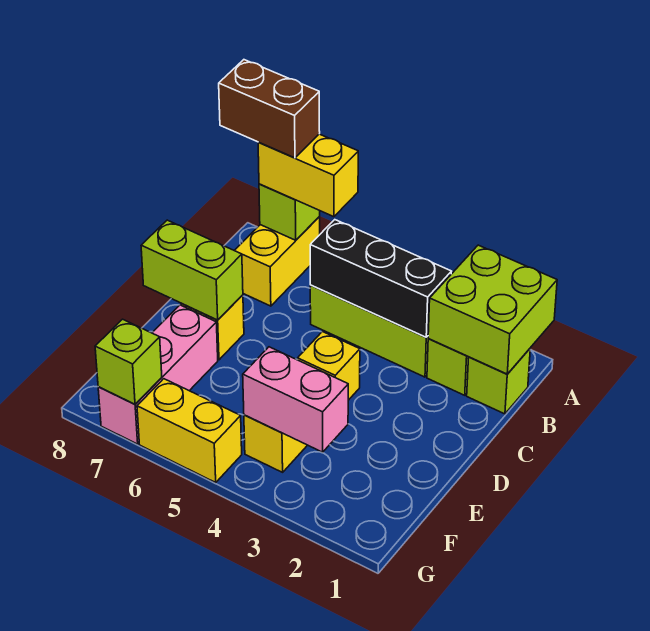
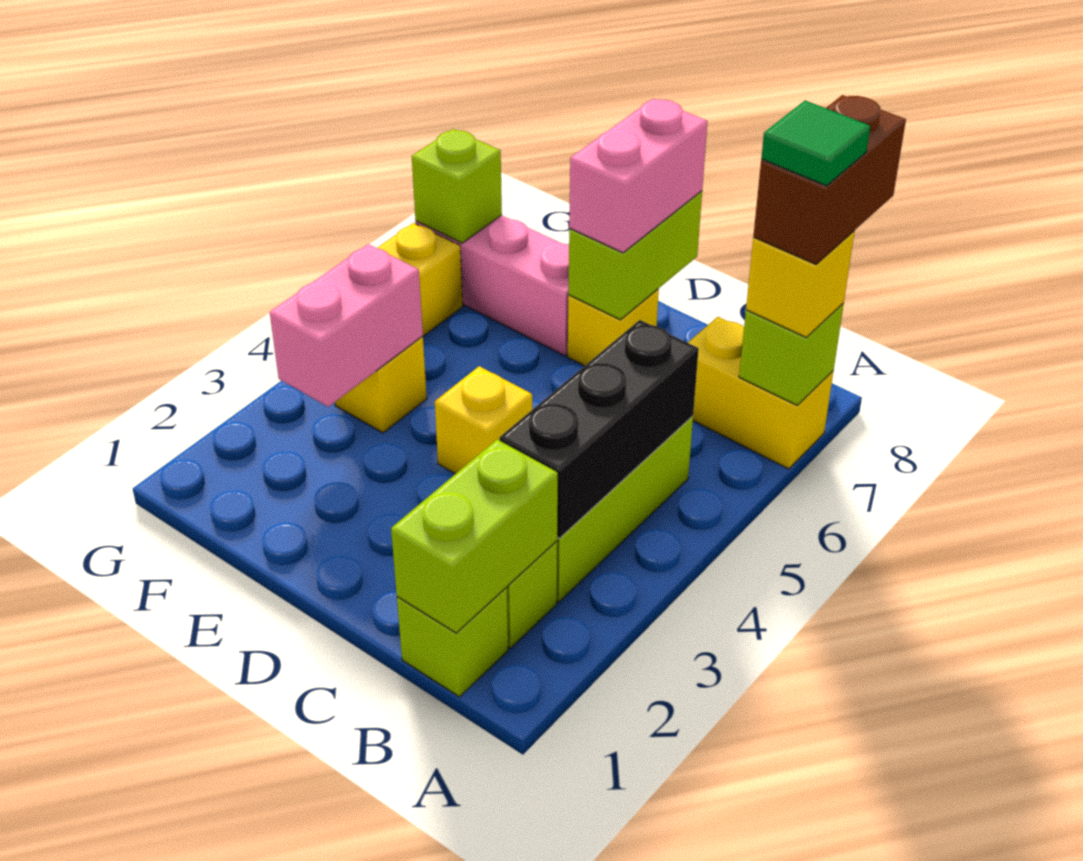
lime 2x2 brick [428,245,557,374] -> lime 1x2 brick [391,440,558,633]
yellow 1x2 brick [258,134,358,217] -> yellow 1x1 brick [746,231,855,337]
none -> green 1x1 tile [761,100,870,186]
none -> pink 1x2 brick [569,99,708,253]

